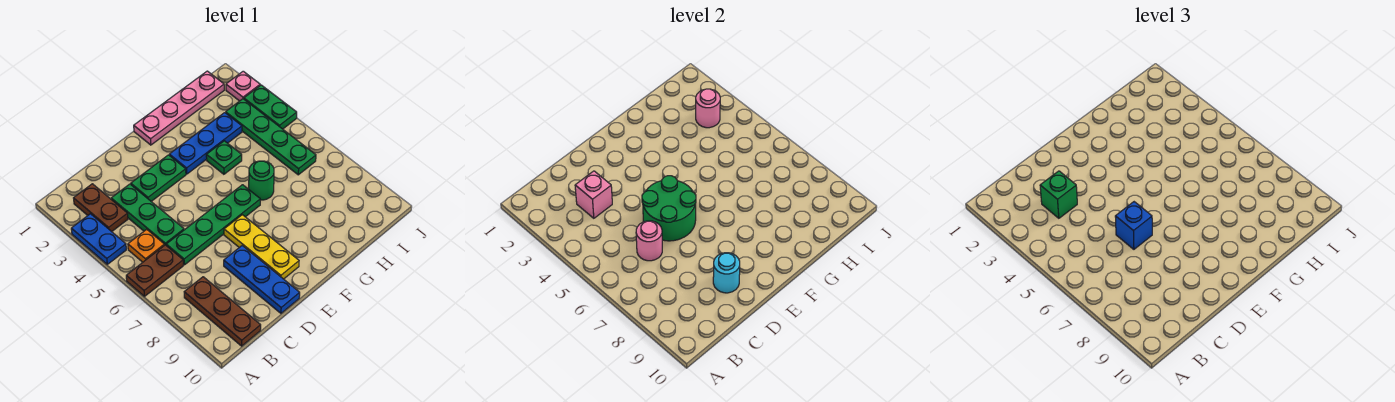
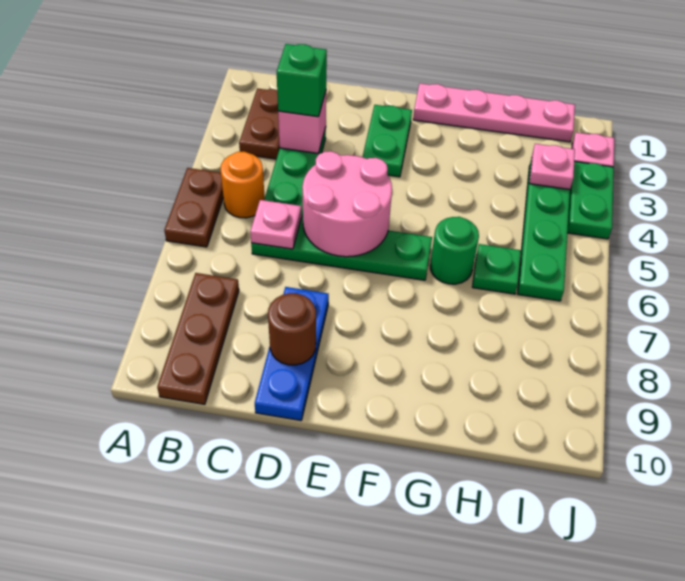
blue 1x2 plate [71,214,126,264] -> none
brown 1x2 plate [126,245,183,296] -> brown 1x2 plate turned to [164,168,223,247]
orange 1x1 plate [128,229,164,262] -> orange 1x1 round brick [221,152,265,218]
pink 1x1 round brick [636,221,662,261] -> pink 1x1 plate [250,200,302,249]
green 1x2 plate [131,155,186,201] -> green 1x2 plate turned to [362,105,412,177]
green 2x2 round brick [642,176,696,241] -> pink 2x2 round brick [302,151,392,257]
blue 1x1 brick [1115,202,1152,249] -> none
cyan 1x1 round brick [713,253,740,293] -> brown 1x1 round brick [268,293,316,365]
yellow 1x3 plate [224,215,299,279] -> none
blue 1x3 plate [169,113,242,174] -> none
green 1x1 plate [206,141,242,174] -> green 1x1 plate moved to [472,244,521,294]
pink 1x1 round brick [696,89,720,128] -> pink 1x1 plate [530,144,575,190]

